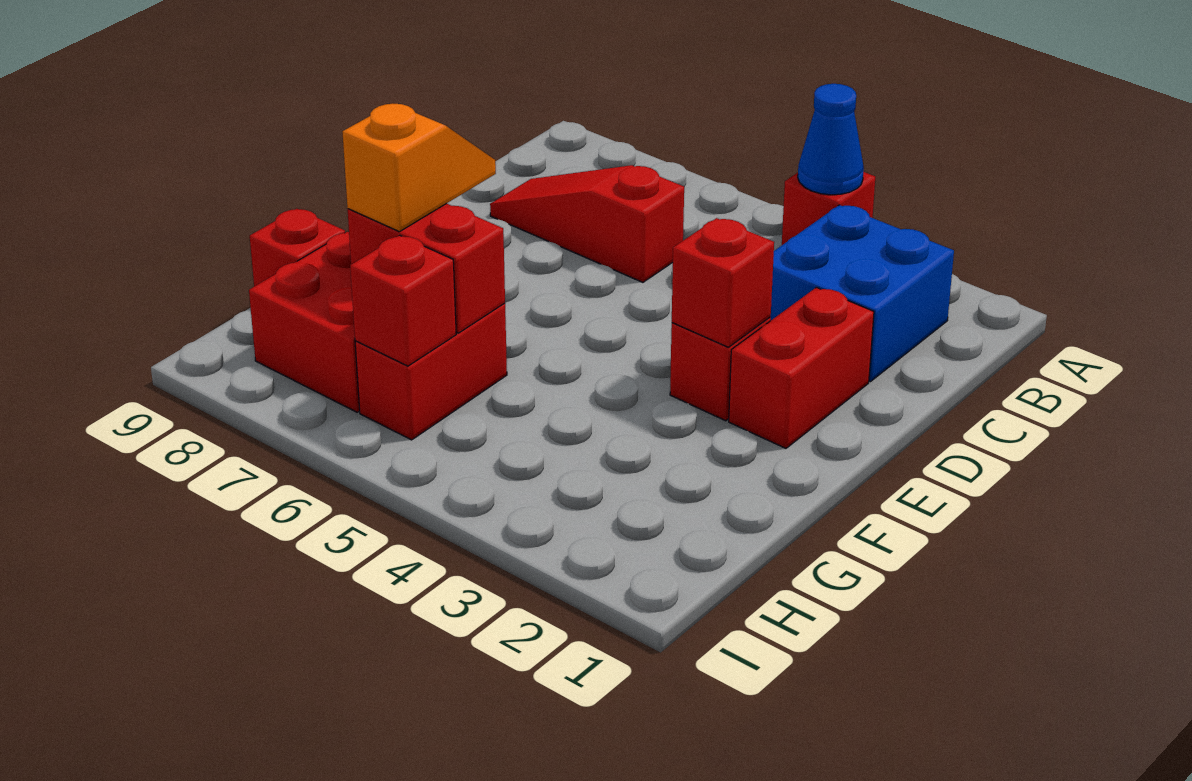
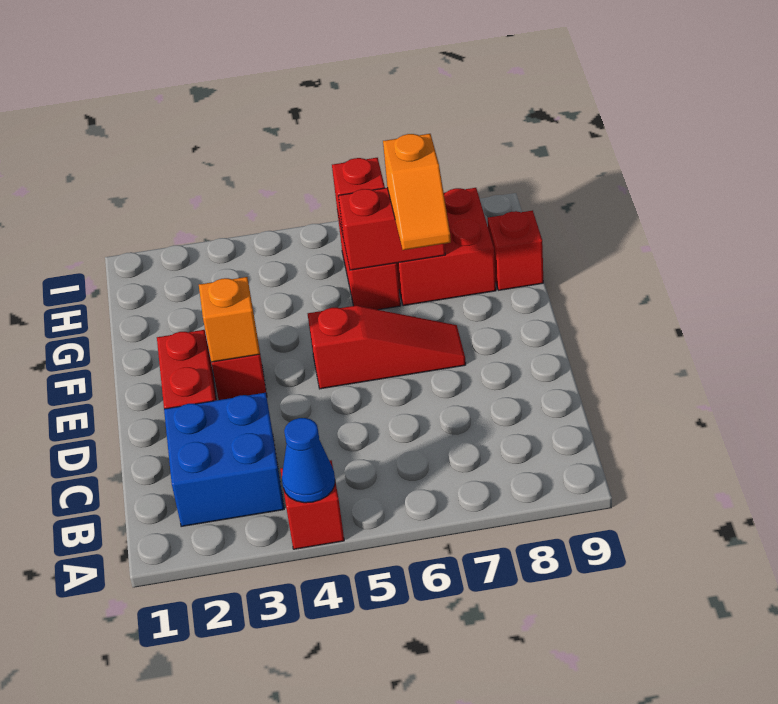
red 1x3 slope [490,165,684,282] -> red 1x3 slope moved to [308,306,466,389]
red 1x1 brick [672,218,774,347] -> orange 1x1 brick [199,277,260,362]

